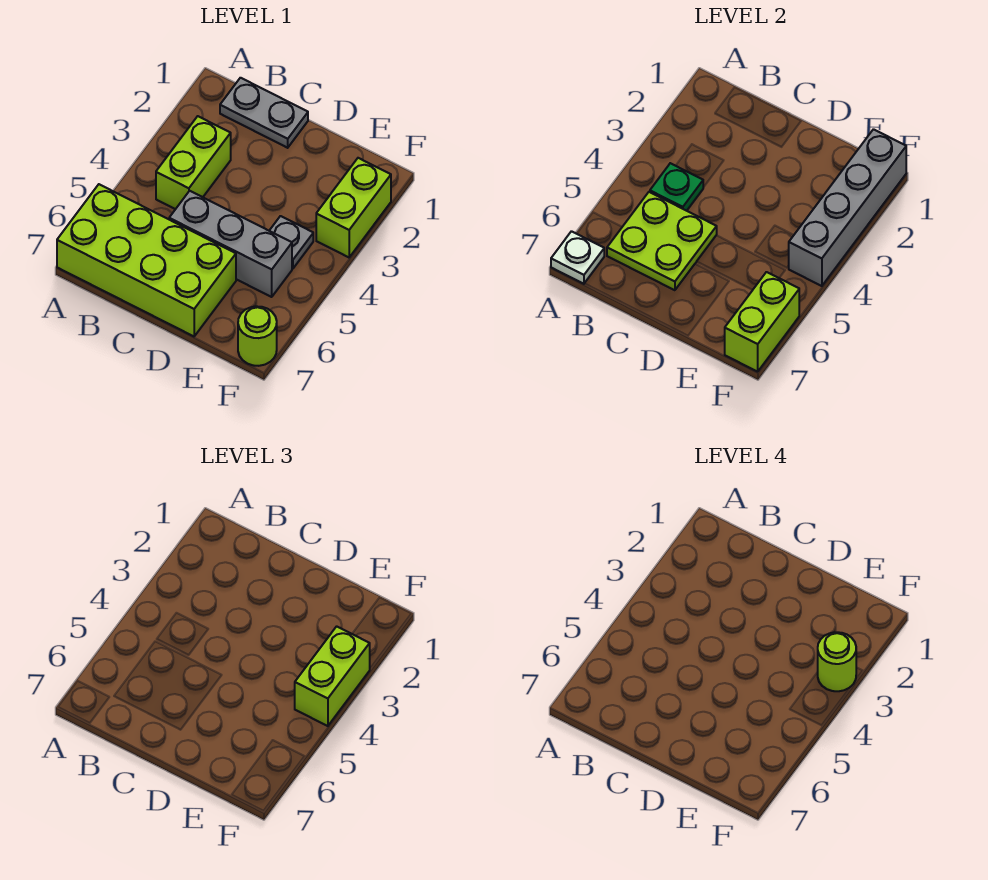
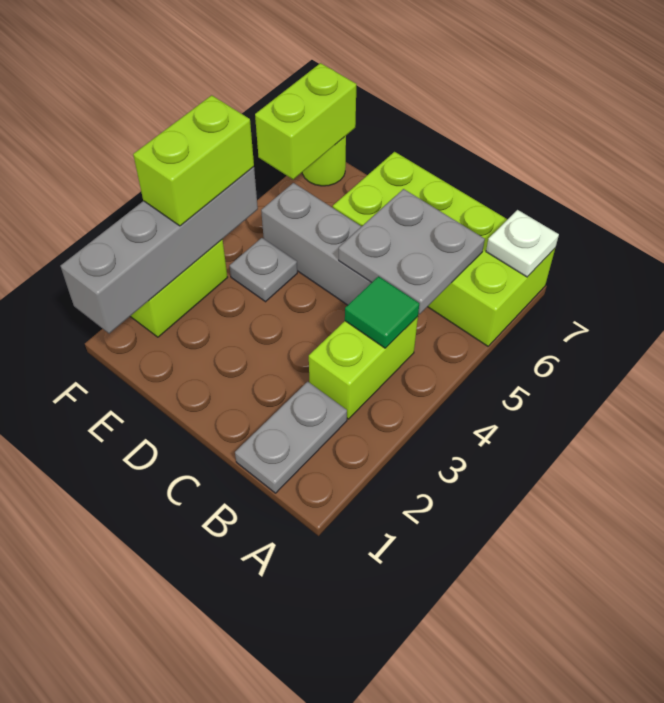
grey 1x2 plate [220,78,308,148] -> grey 1x2 plate turned to [235,382,347,493]
green 1x1 plate [650,163,703,211] -> green 1x1 tile [345,276,419,348]
lime 2x2 plate [607,192,717,290] -> grey 2x2 plate [339,189,485,314]
lime 1x1 round brick [818,632,856,691] -> none

